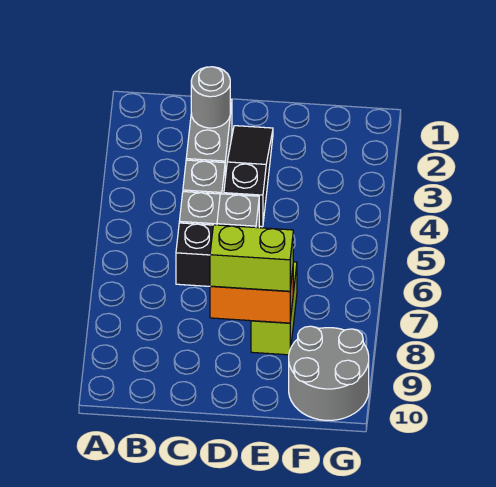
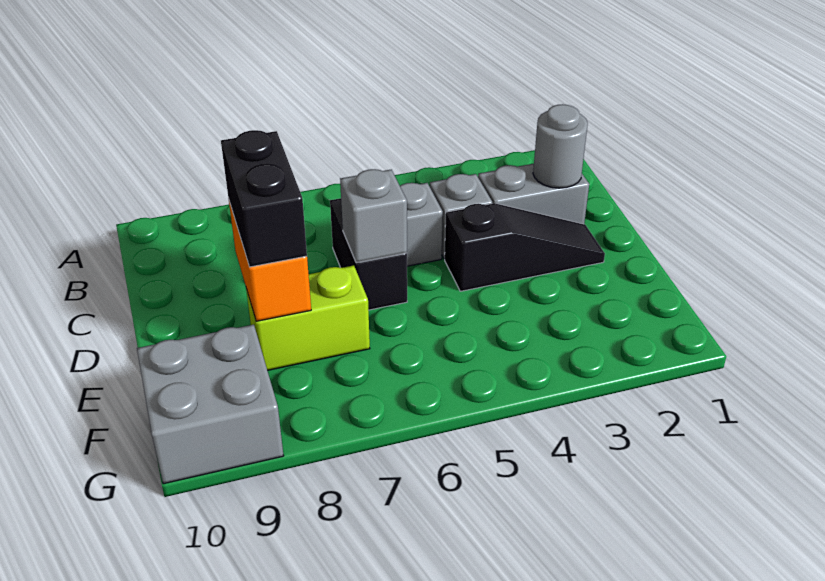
lime 1x2 brick [210,225,293,291] -> black 1x2 brick [221,130,307,267]
grey 2x2 round brick [289,326,369,420] -> grey 2x2 brick [137,325,284,484]

